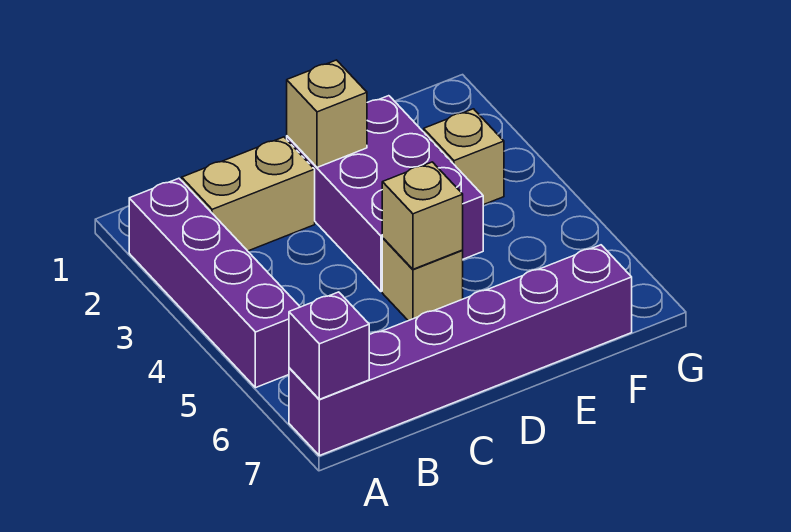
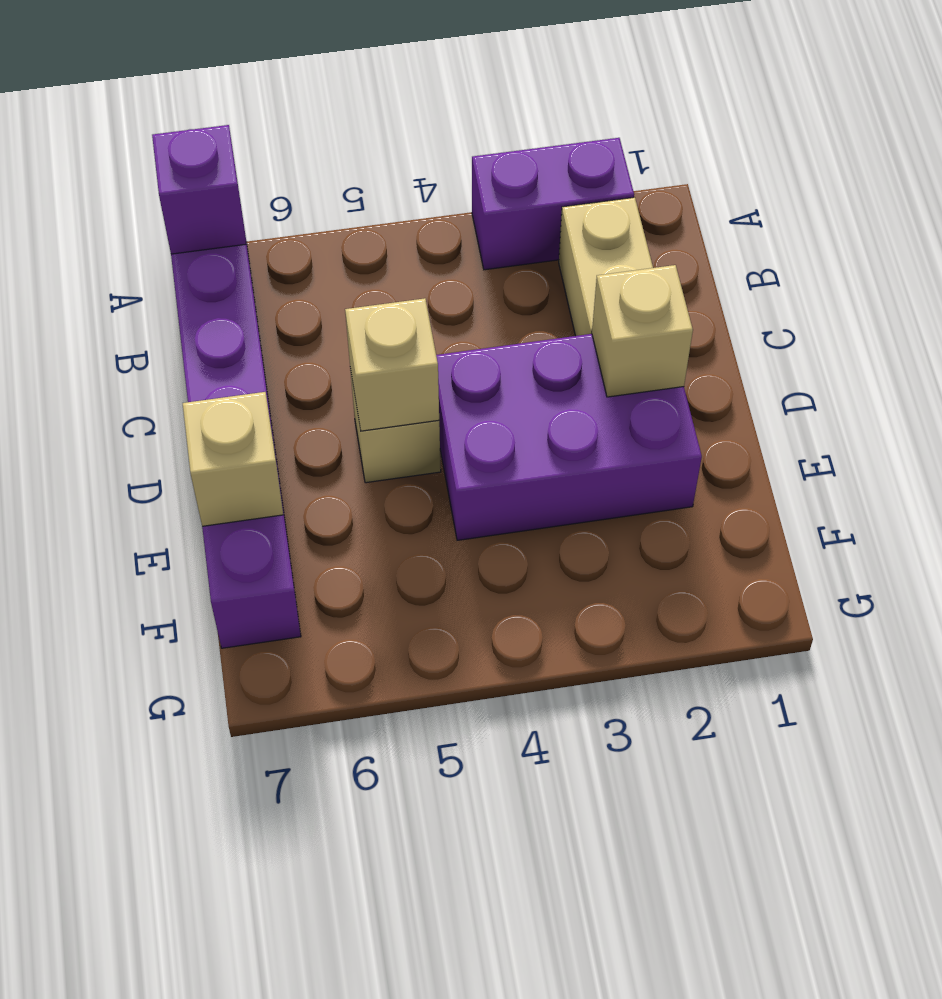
purple 1x4 brick [129,178,300,388] -> purple 1x2 brick [472,138,634,270]
tan 1x1 brick [424,109,504,205] -> tan 1x1 brick moved to [183,392,283,526]

